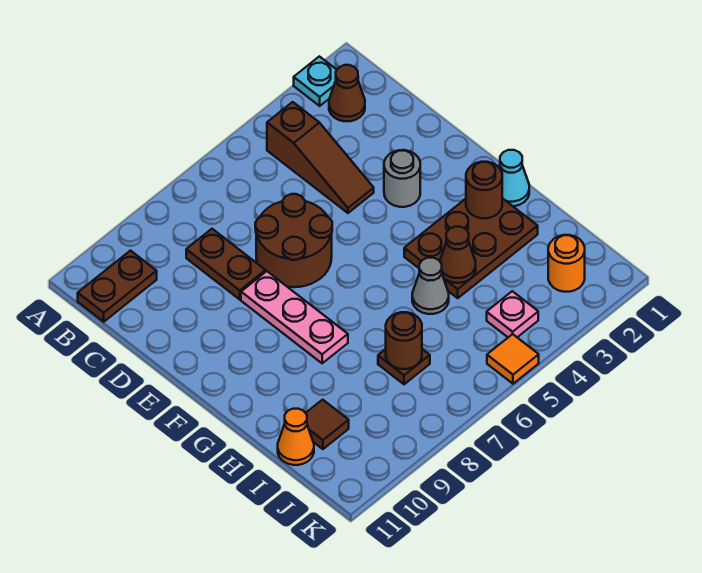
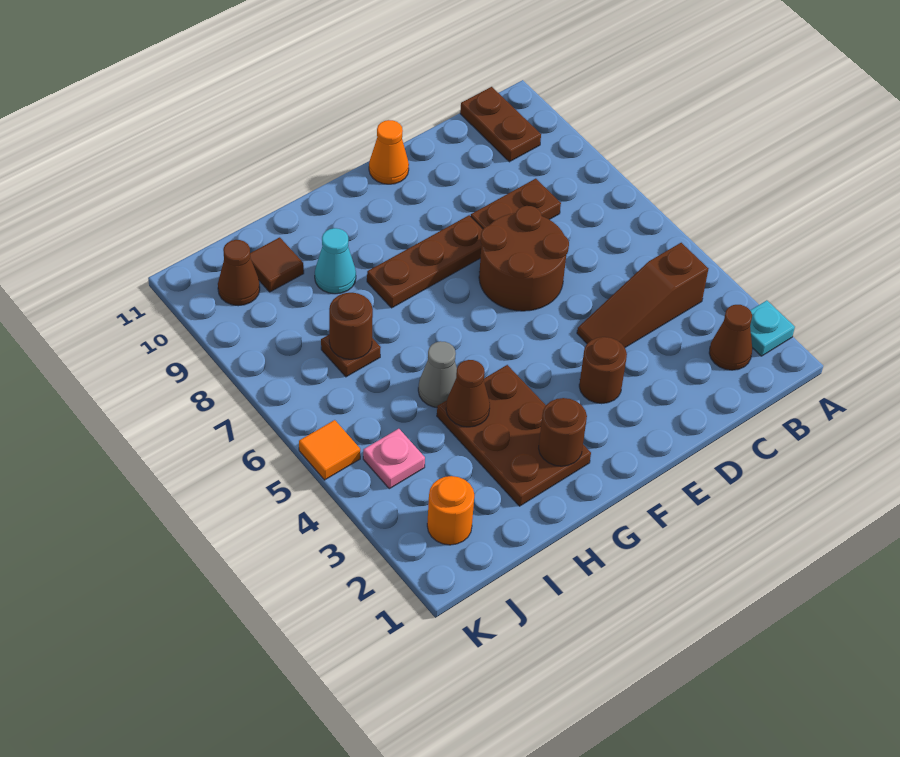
grey 1x1 round brick [384,150,420,207] -> brown 1x1 round brick [579,337,627,404]
pink 1x3 plate [241,271,348,363] -> brown 1x3 plate [367,215,483,308]
cyan 1x1 cone [499,150,529,206] -> cyan 1x1 cone moved to [315,228,356,294]
orange 1x1 cone [278,409,314,465] -> orange 1x1 cone moved to [369,120,409,184]
none -> brown 1x1 cone [218,240,260,306]

